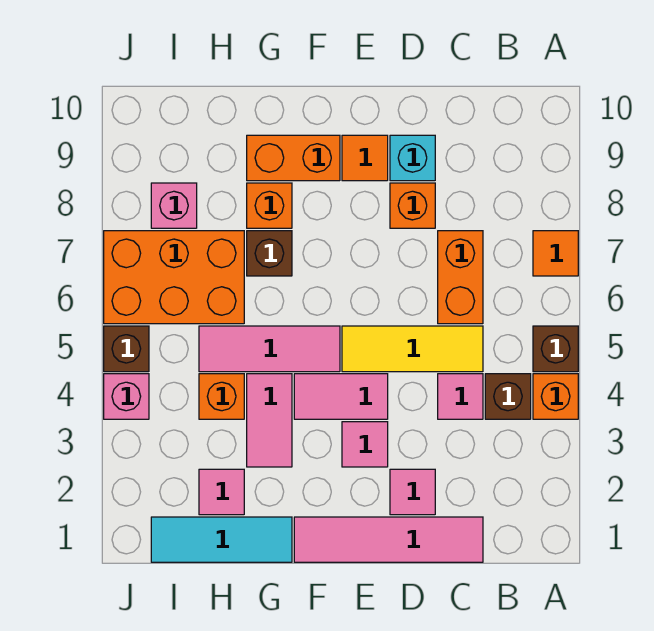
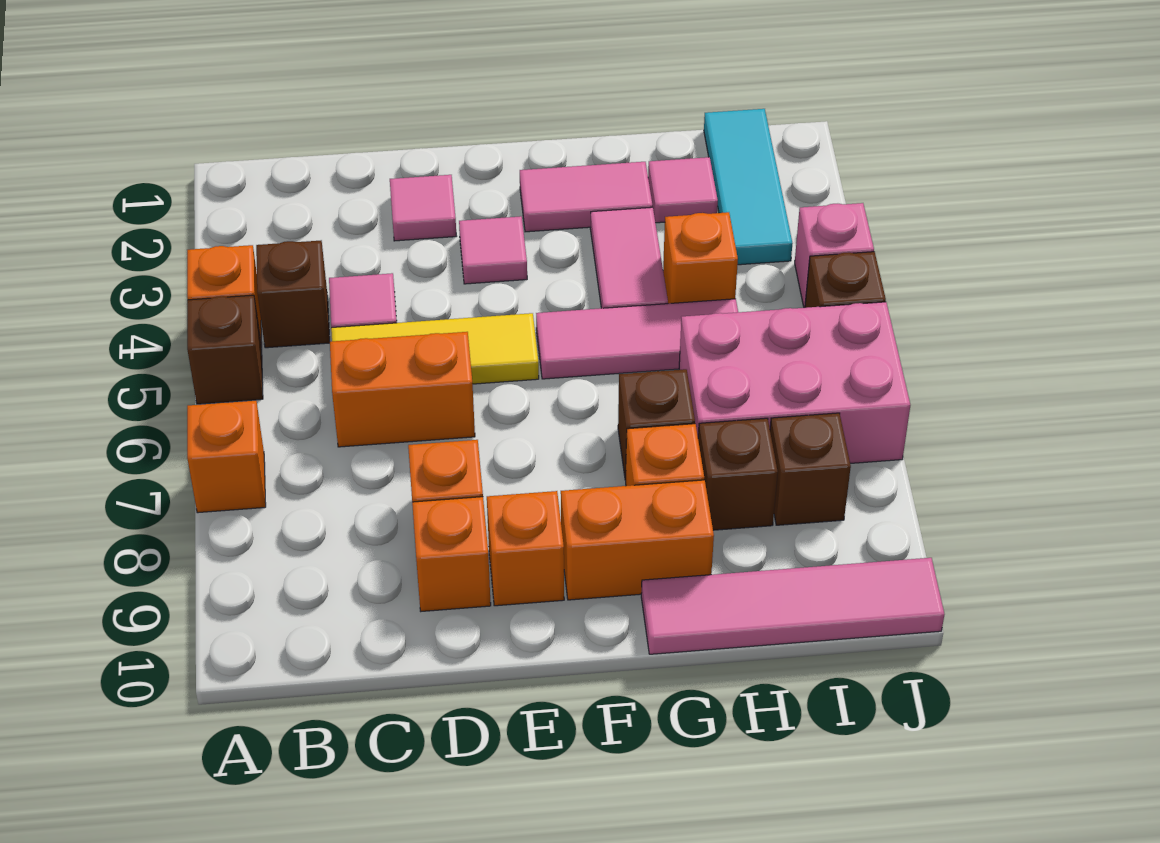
orange 1x1 tile [533,231,578,276] -> orange 1x1 brick [187,401,266,513]
pink 1x4 tile [294,517,483,562] -> pink 1x4 tile moved to [641,558,944,654]
orange 1x2 brick [438,231,483,324] -> orange 1x2 brick turned to [330,332,475,447]
cyan 1x1 brick [390,135,435,181] -> orange 1x1 brick [412,497,491,611]
pink 1x2 tile [294,374,388,419] -> pink 1x2 tile moved to [520,162,653,232]
orange 1x1 tile [342,135,388,181] -> orange 1x1 brick [487,491,564,606]
cyan 1x3 tile [151,517,292,562] -> cyan 1x3 tile turned to [704,109,793,265]
orange 2x3 brick [104,231,244,324] -> pink 2x3 brick [679,302,910,463]
none -> brown 1x1 brick [698,418,778,530]
pink 1x1 brick [151,183,197,228] -> brown 1x1 brick [770,413,851,525]

